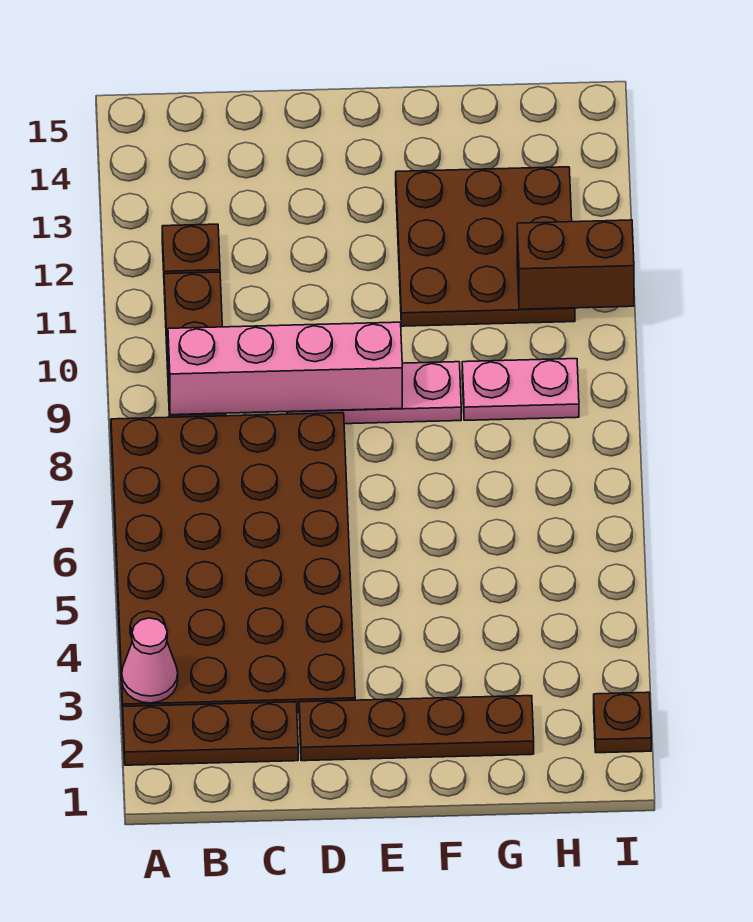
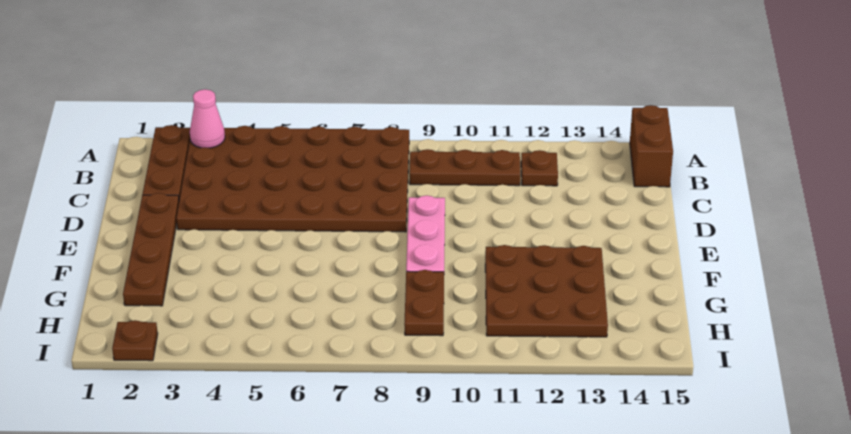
pink 1x4 brick [168,322,402,415] -> none
pink 1x2 plate [462,359,579,420] -> brown 1x2 plate [404,270,444,336]
brown 1x2 brick [517,220,634,309] -> brown 1x2 brick moved to [630,105,673,187]

